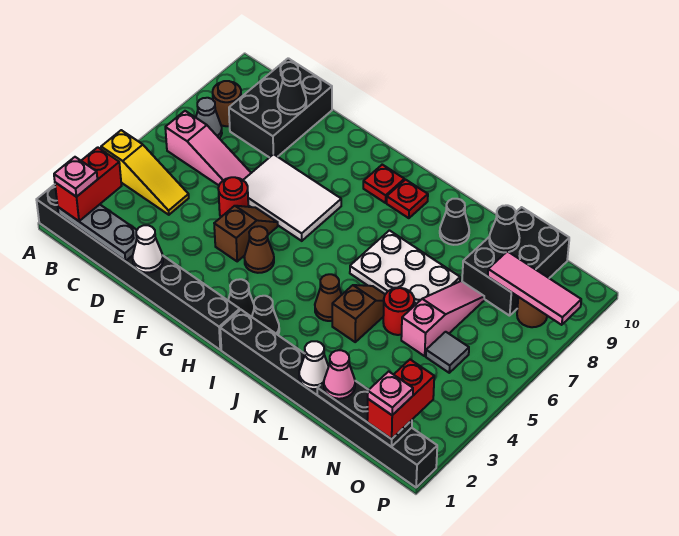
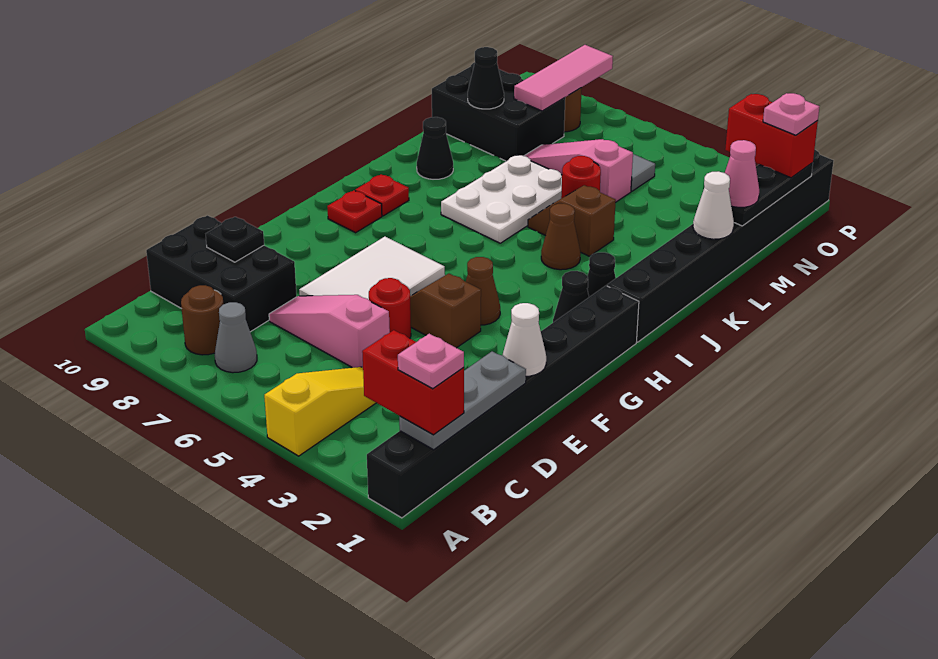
pink 1x3 slope [165,111,251,185] -> pink 1x3 slope turned to [269,295,390,368]
black 1x1 cone [278,68,306,114] -> black 1x1 plate [206,217,264,262]

